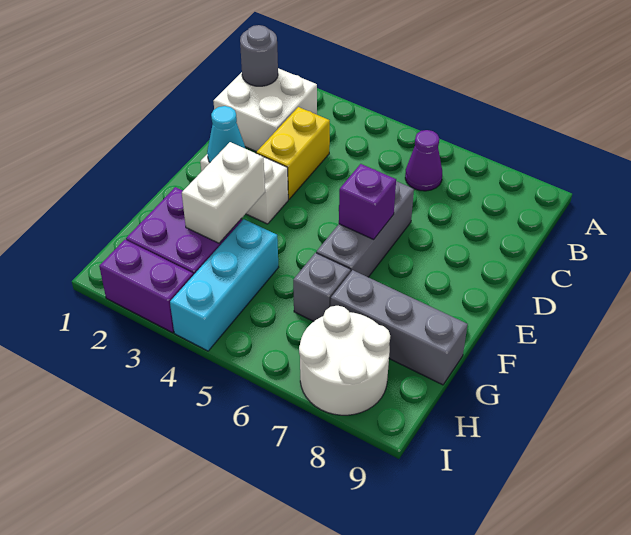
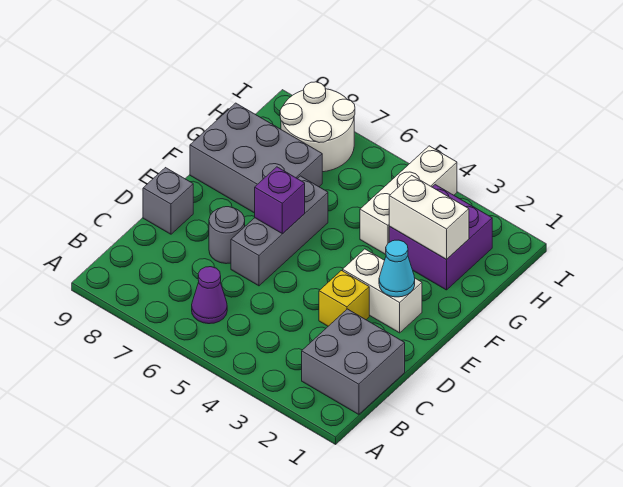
white 2x2 brick [213,68,317,152] -> grey 2x2 brick [302,309,405,414]
grey 1x1 round brick [240,25,278,86] -> grey 1x1 round brick moved to [209,207,245,264]
yellow 1x2 brick [256,107,330,199] -> yellow 1x1 brick [319,271,369,326]
white 1x2 brick [182,142,265,243] -> white 1x2 brick turned to [389,175,469,259]
cyan 1x3 brick [170,219,279,351] -> white 1x3 brick [360,146,457,254]
grey 1x1 brick [293,253,351,322] -> grey 1x1 brick moved to [143,168,193,234]
grey 1x3 brick [331,270,468,385] -> grey 2x3 brick [190,103,322,213]
purple 1x2 brick [99,240,193,333] -> none

